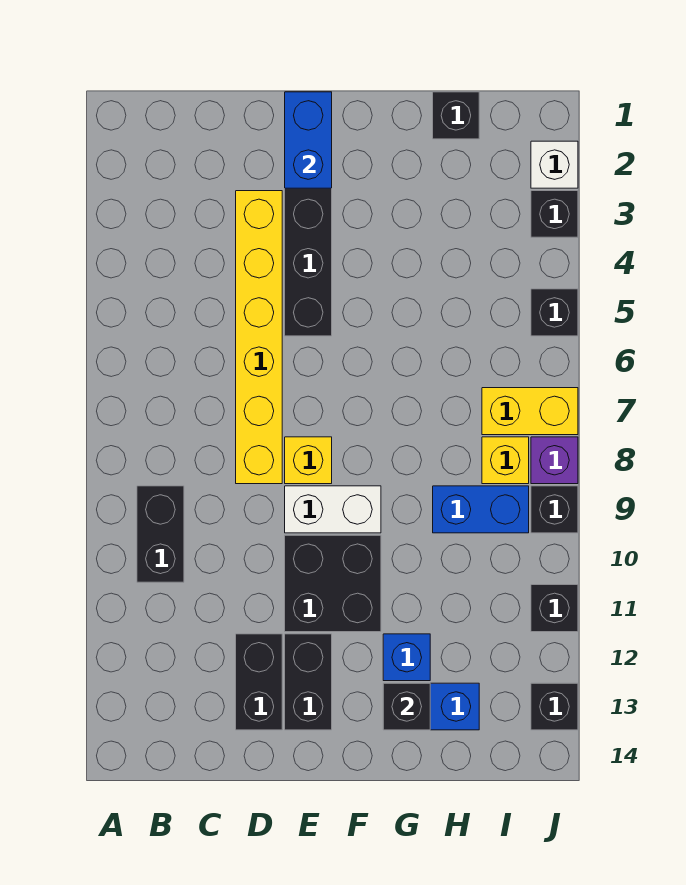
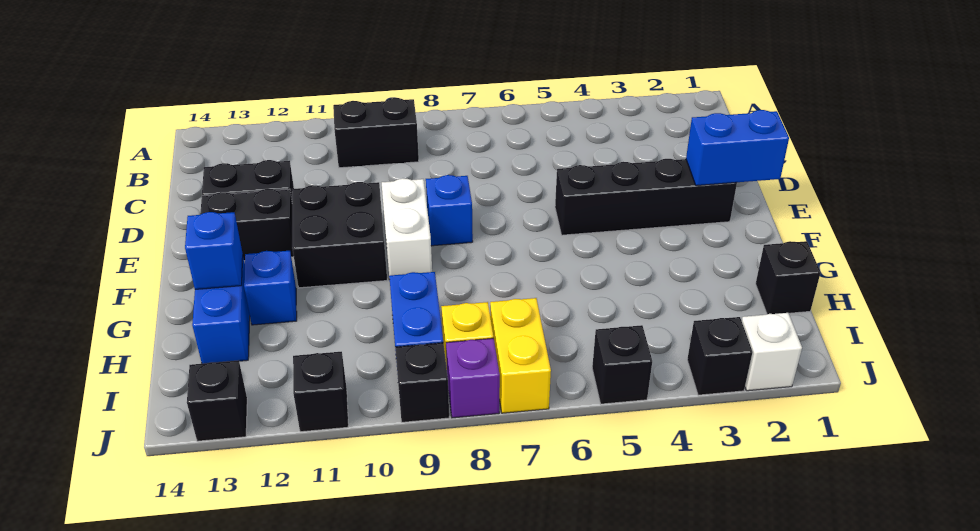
yellow 1x6 brick [236,191,282,484] -> none
yellow 1x1 brick [285,437,332,484] -> blue 1x1 brick [426,175,473,246]
black 1x1 brick [383,683,430,730] -> blue 1x1 brick [185,212,243,289]

